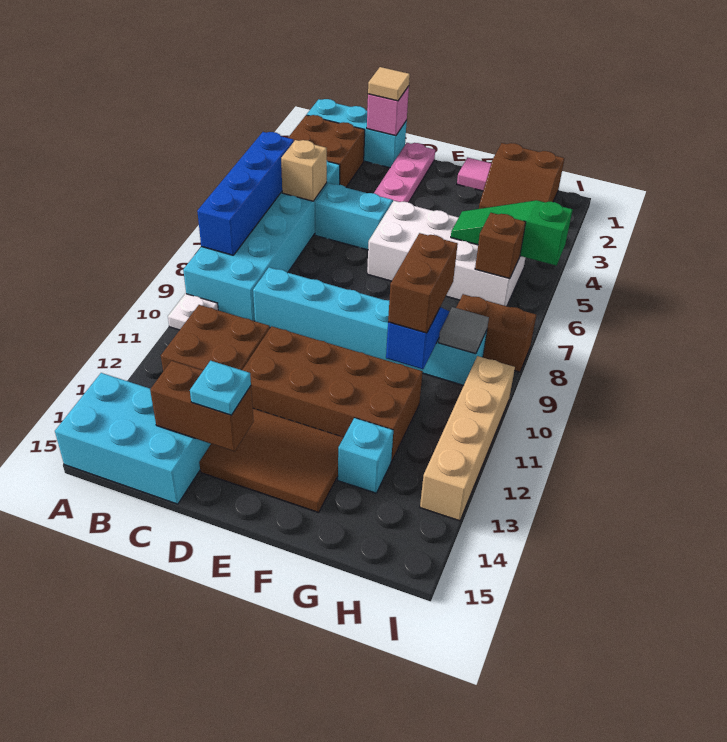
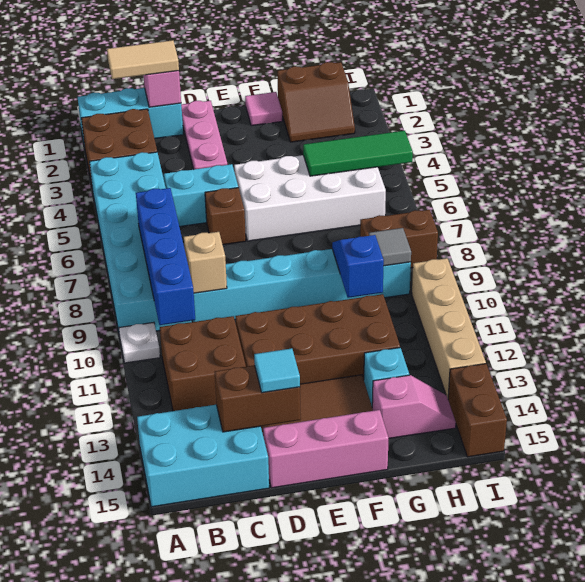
blue 1x4 brick [197,132,294,255] -> blue 1x4 brick moved to [136,188,195,325]
tan 1x1 brick [281,140,327,201] -> tan 1x1 brick moved to [184,232,227,293]
tan 1x1 tile [368,67,410,101] -> tan 1x2 tile [107,40,179,79]
cyan 1x1 plate [190,361,251,415] -> cyan 1x1 tile [254,348,300,393]
none -> pink 1x3 brick [263,410,389,488]
green 1x3 slope [451,200,573,266] -> green 1x3 tile [303,131,413,176]
brown 1x2 brick [388,233,458,333] -> brown 1x2 brick moved to [448,364,507,457]
none -> pink 1x2 slope [372,375,456,438]
brown 1x1 brick [475,213,526,279] -> brown 1x1 brick moved to [205,188,246,245]

